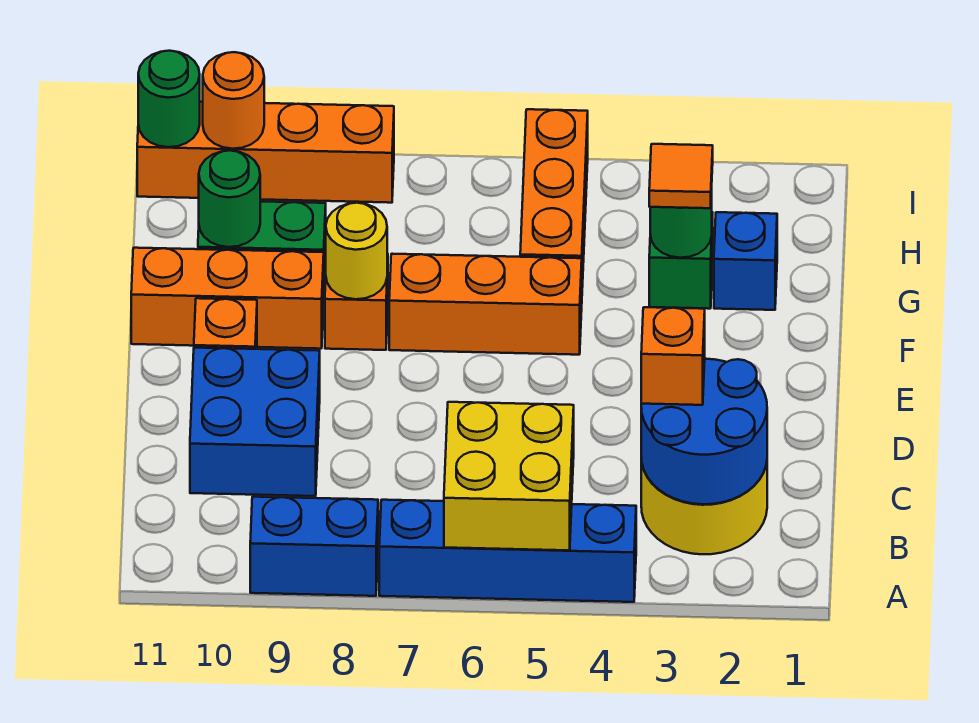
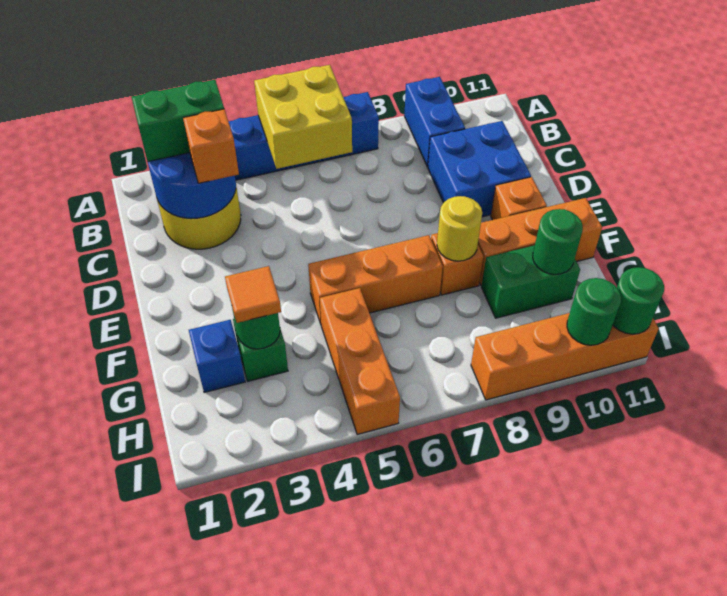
blue 1x2 brick [250,497,378,596] -> blue 1x2 brick turned to [404,77,465,167]
none -> green 1x2 brick [132,80,224,162]
orange 1x1 round brick [203,52,264,149] -> green 1x1 round brick [567,278,621,345]

